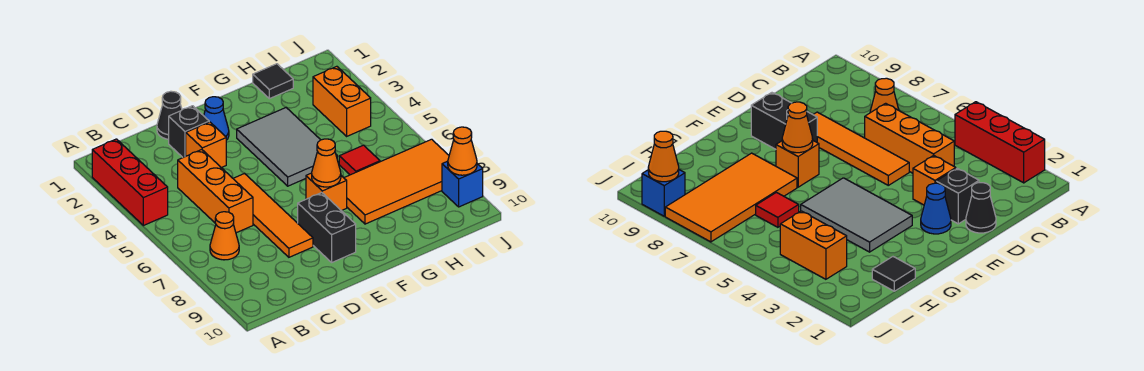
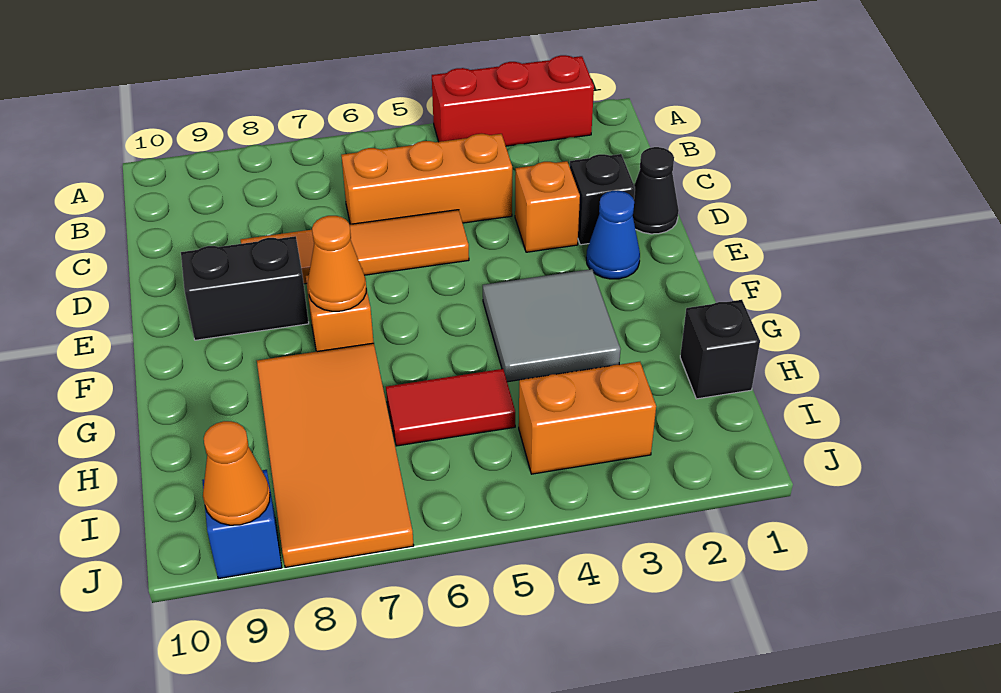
orange 1x1 cone [210,212,239,260] -> none
grey 2x3 tile [237,108,337,186] -> grey 2x2 tile [483,269,621,382]
black 1x1 tile [253,64,293,99] -> black 1x1 brick [680,300,760,399]
red 1x1 tile [339,145,380,175] -> red 1x2 tile [386,369,515,446]

